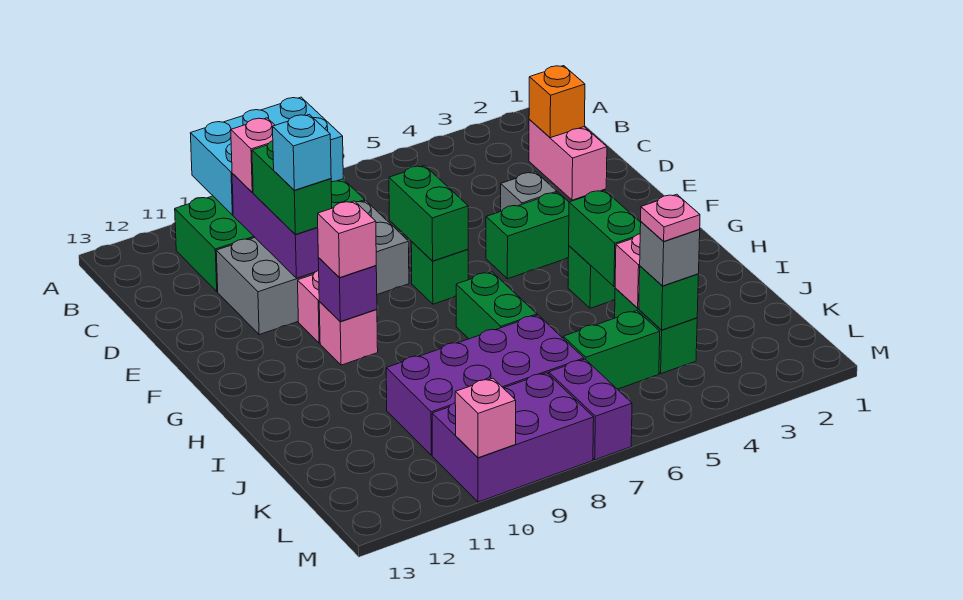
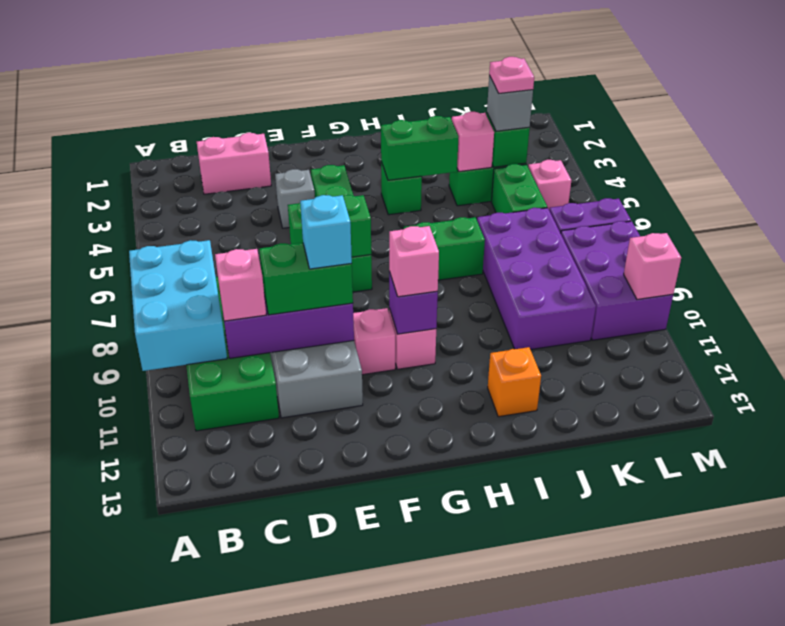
orange 1x1 brick [529,66,585,138] -> orange 1x1 brick moved to [488,347,541,417]
none -> pink 1x1 brick [528,160,571,209]

